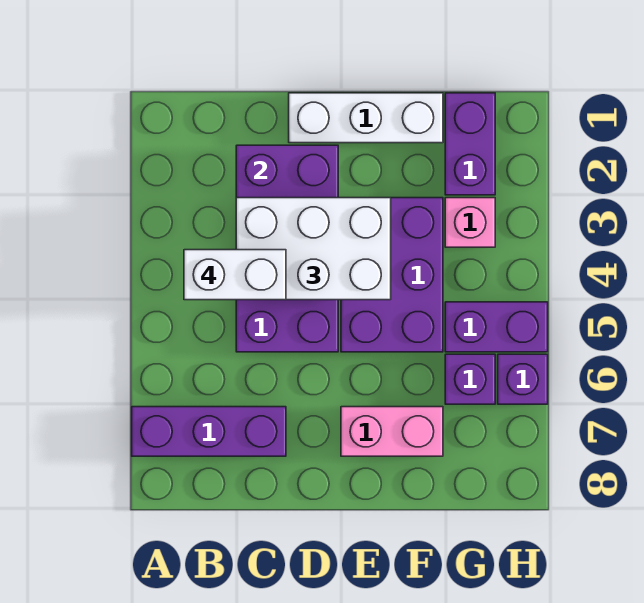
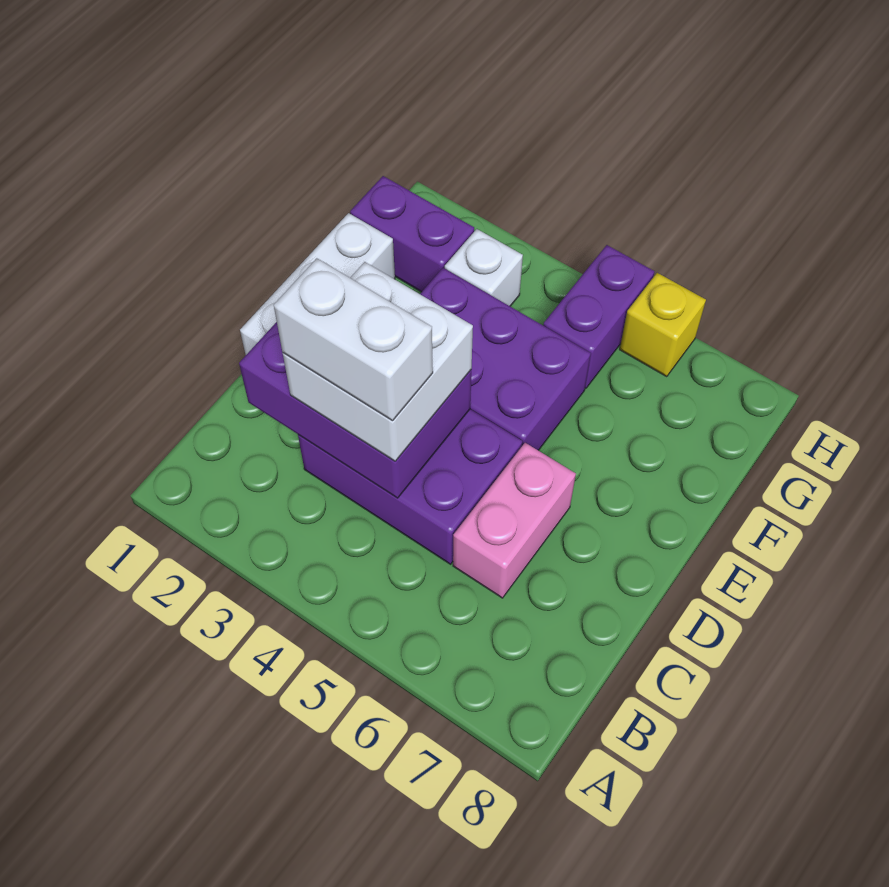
purple 1x3 brick [132,407,286,456] -> none
white 1x2 brick [184,250,286,300] -> white 1x2 brick turned to [274,258,433,421]
white 2x3 brick [236,198,391,300] -> white 2x2 brick [283,262,473,461]
pink 1x2 brick [341,407,443,456] -> pink 1x2 brick moved to [453,443,576,598]
pink 1x1 brick [445,198,495,247] -> white 1x1 brick [445,229,523,306]
purple 1x1 brick [445,354,495,404] -> none
purple 1x1 brick [498,354,548,404] -> yellow 1x1 brick [620,273,706,377]

